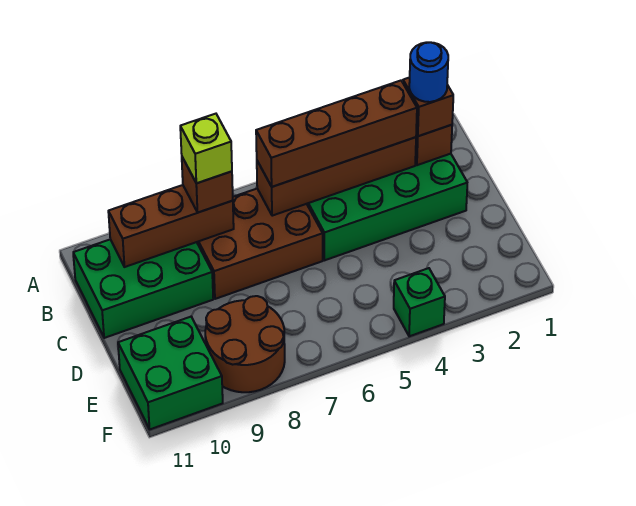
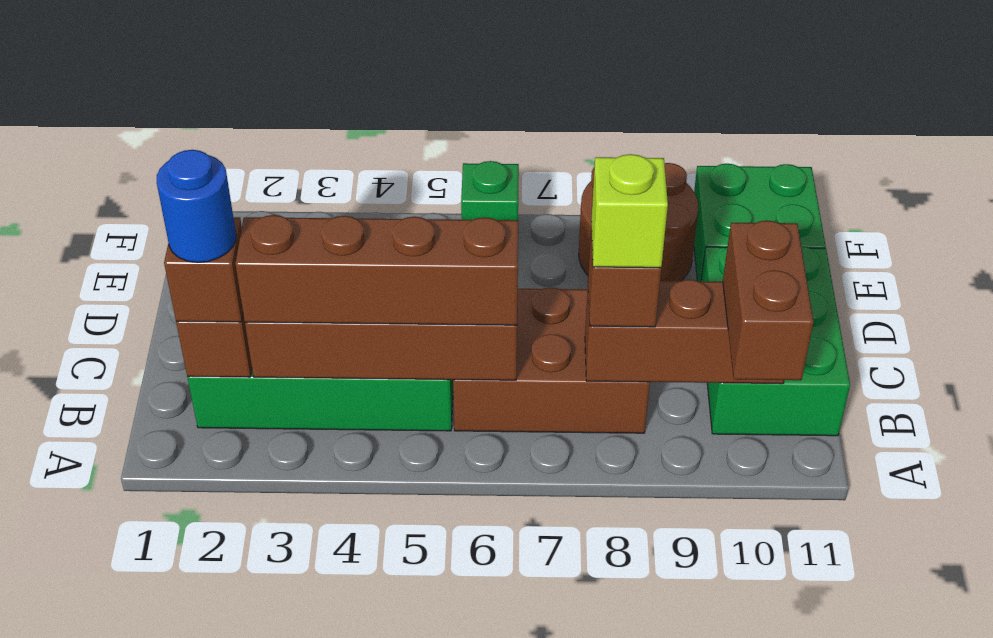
none -> brown 1x2 brick [723,220,813,380]
green 2x3 brick [73,239,213,338] -> green 2x3 brick turned to [701,246,850,436]
green 1x1 brick [394,268,445,336] -> green 1x1 brick moved to [461,161,519,220]

